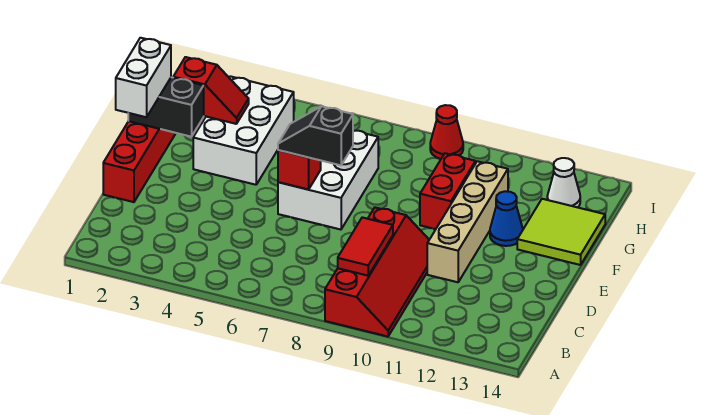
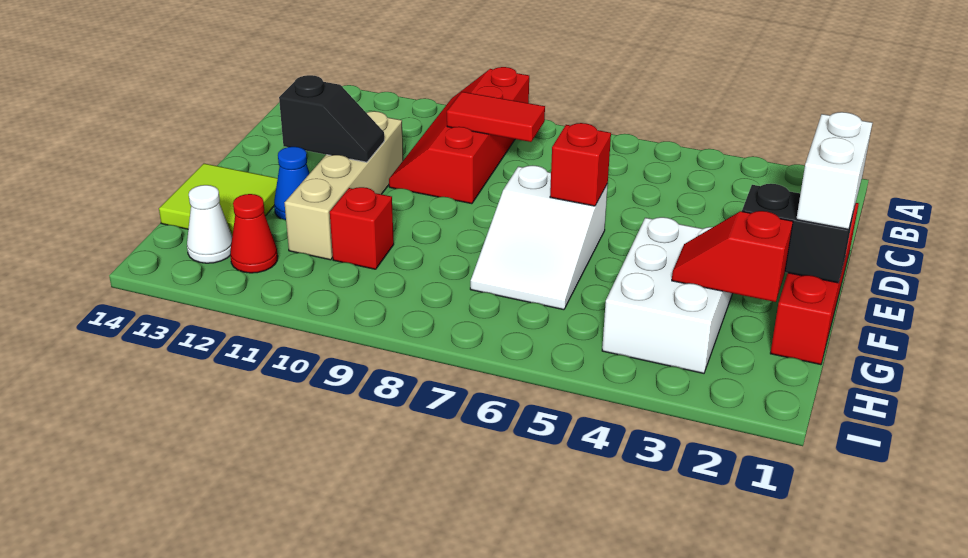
red 1x2 tile [338,217,393,276] -> red 1x2 tile turned to [447,92,545,142]
white 2x3 brick [278,131,378,230] -> white 2x3 slope [470,166,608,310]
black 1x2 slope [278,106,353,165] -> black 1x2 slope moved to [279,75,384,162]
red 1x2 brick [420,153,475,229] -> red 1x1 brick [330,187,394,269]
red 1x1 cone [430,105,463,159] -> red 1x1 cone moved to [230,194,278,273]

